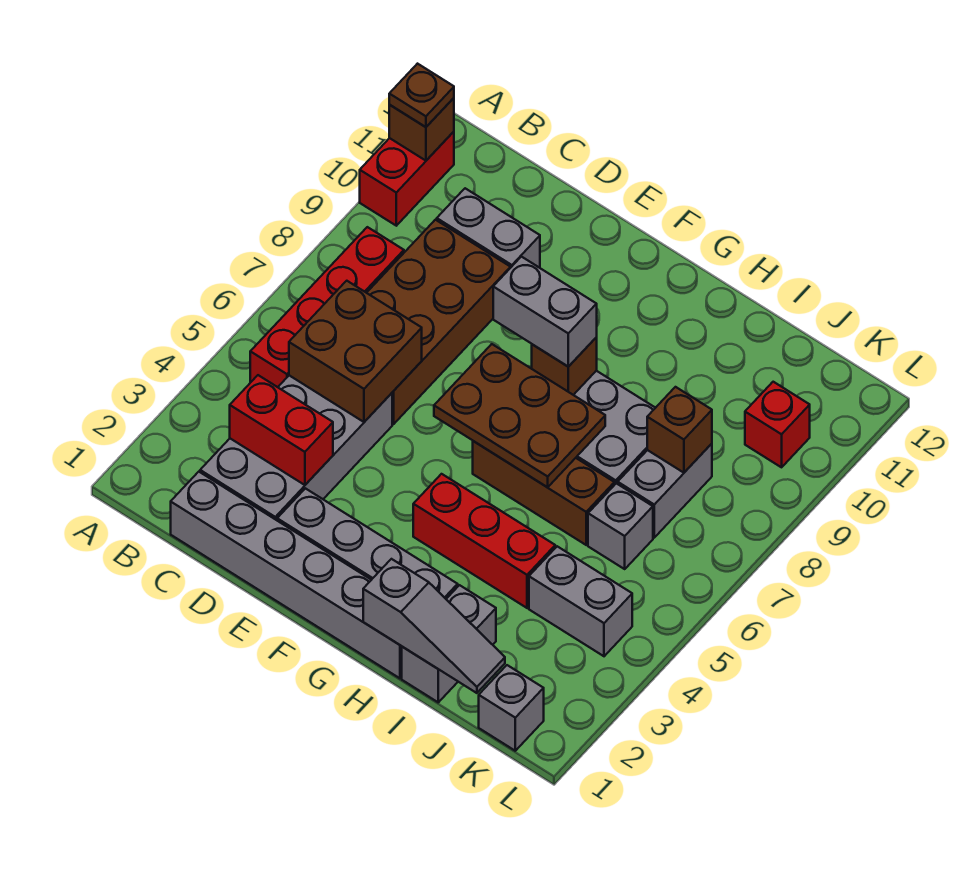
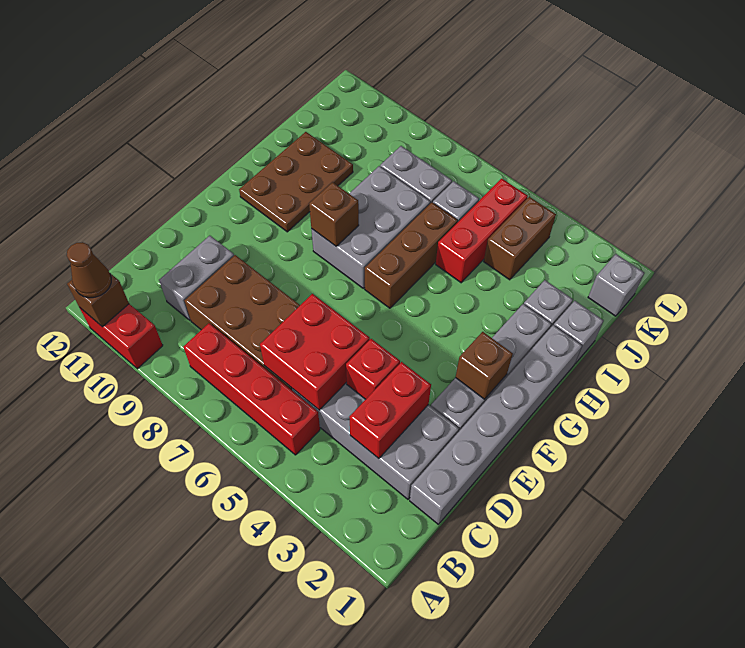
brown 1x1 plate [389,64,454,127] -> brown 1x1 cone [67,242,111,298]
brown 2x2 brick [289,281,422,422] -> red 2x2 brick [260,294,370,410]
brown 2x3 plate [434,344,605,487] -> brown 2x3 plate moved to [239,132,353,232]
grey 1x2 brick [493,257,597,367] -> none
red 1x3 brick [413,474,555,608] -> red 1x3 brick moved to [436,179,528,283]
grey 1x3 slope [363,559,505,693] -> none
grey 1x2 brick [529,546,632,656] -> brown 1x2 brick [484,197,556,280]
brown 1x1 brick [647,387,712,473] -> brown 1x1 brick moved to [456,332,513,399]
red 1x1 brick [745,382,810,467] -> red 1x1 brick moved to [346,339,400,399]

